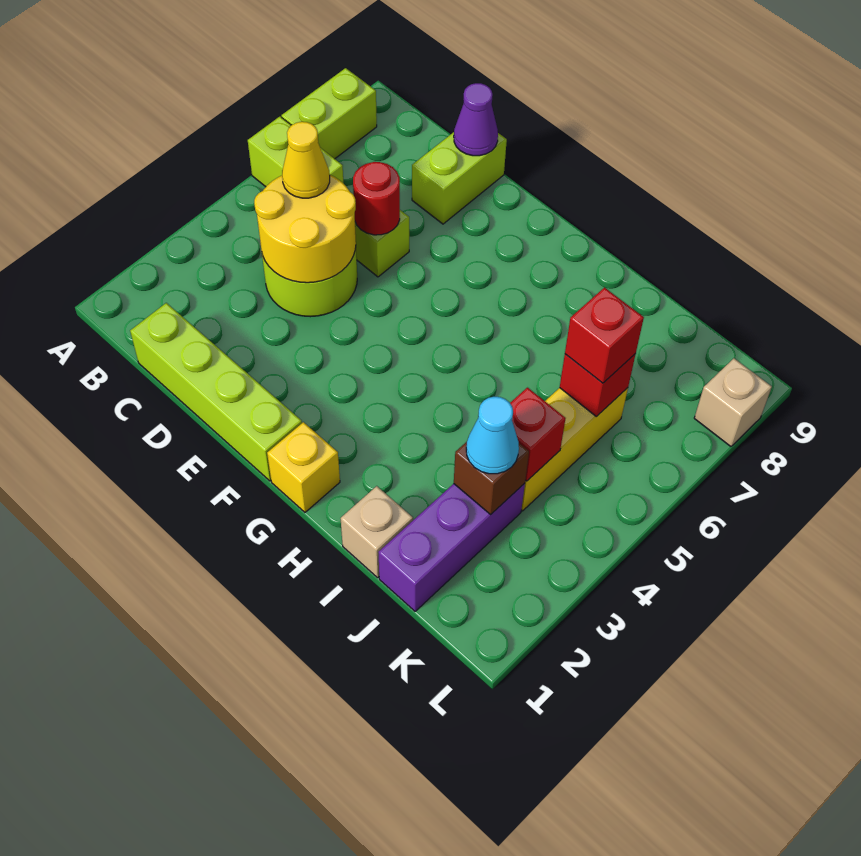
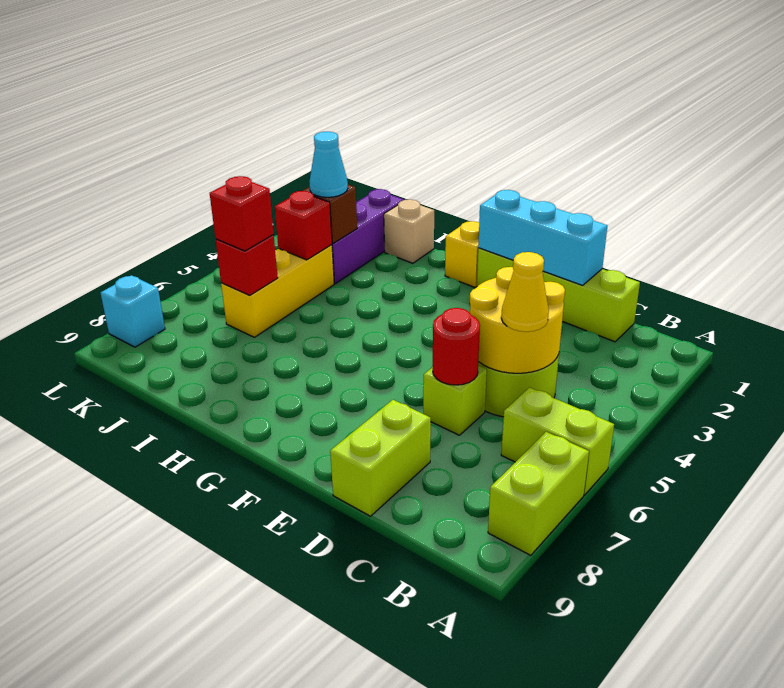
none -> cyan 1x3 brick [478,190,607,285]
purple 1x1 cone [454,83,498,156] -> none
tan 1x1 brick [694,358,772,446] -> cyan 1x1 brick [101,275,165,347]

